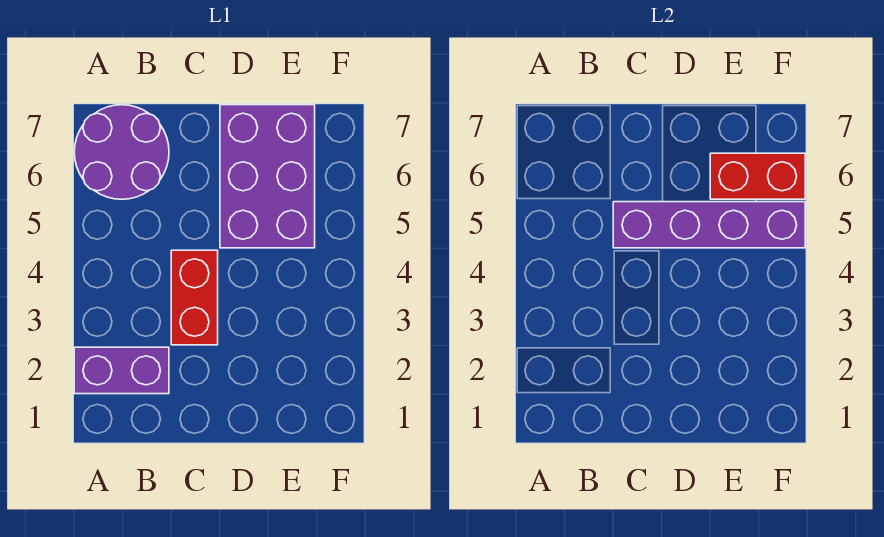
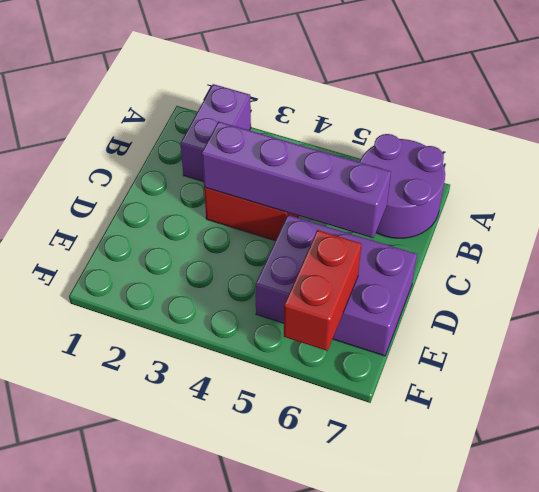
purple 1x4 brick [613,202,805,248] -> purple 1x4 brick turned to [202,122,391,238]

